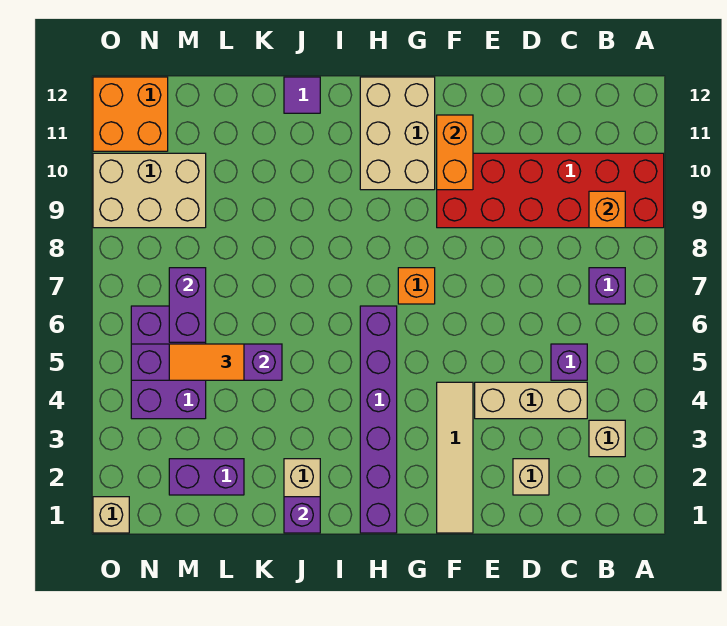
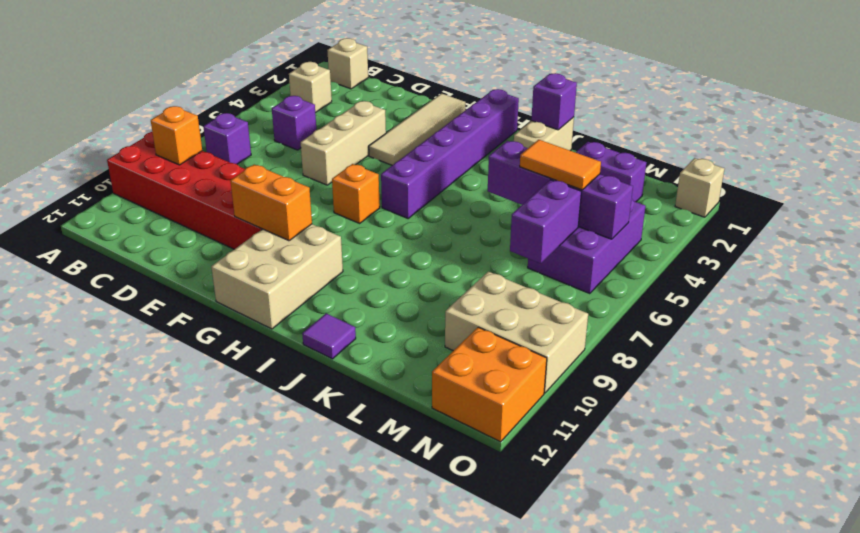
tan 1x3 brick [475,382,587,419] -> tan 1x3 brick turned to [301,101,386,185]
tan 1x1 brick [513,459,549,495] -> tan 1x1 brick moved to [327,38,368,89]
orange 1x2 brick [437,115,473,190] -> orange 1x2 brick turned to [230,165,312,241]

